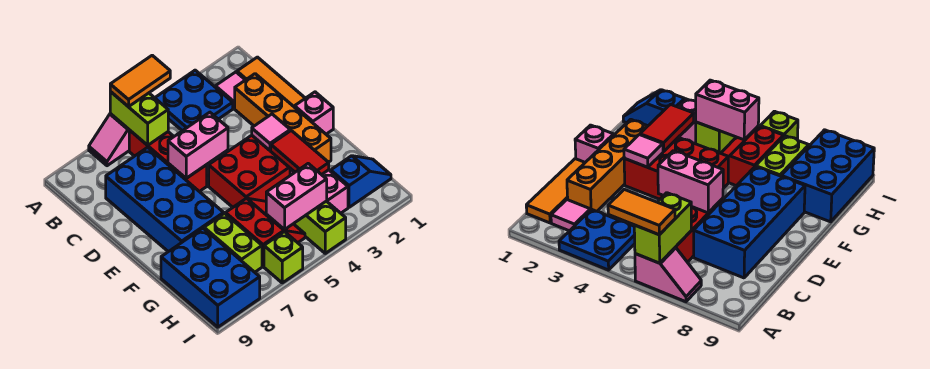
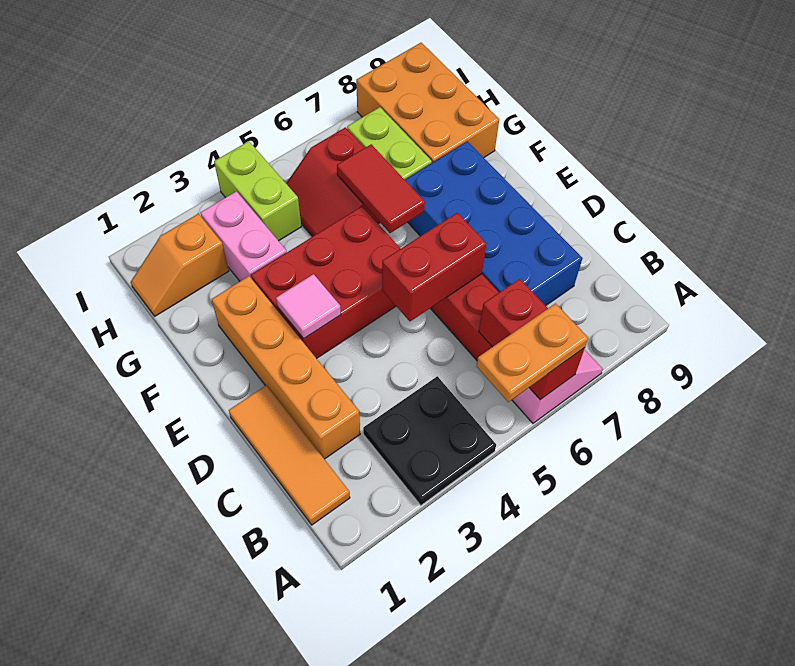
blue 2x2 plate [155,70,233,131] -> black 2x2 plate [363,376,496,505]
orange 1x2 tile [110,55,170,107] -> orange 1x2 plate [477,304,588,402]
lime 1x2 brick [110,92,168,145] -> red 1x2 brick [479,279,585,400]
pink 1x1 tile [215,72,245,108] -> none
pink 1x2 brick [168,112,228,178] -> red 1x2 brick [382,213,486,321]
pink 1x1 brick [295,92,333,134] -> none
red 1x2 tile [271,131,329,175] -> red 1x2 tile moved to [337,144,425,233]
blue 2x3 brick [161,228,260,327] -> orange 2x3 brick [356,43,499,163]
blue 1x2 slope [331,156,391,207] -> orange 1x2 slope [131,214,229,316]
pink 1x2 brick [266,164,327,229] -> none
lime 1x1 brick [264,232,303,283] -> none

